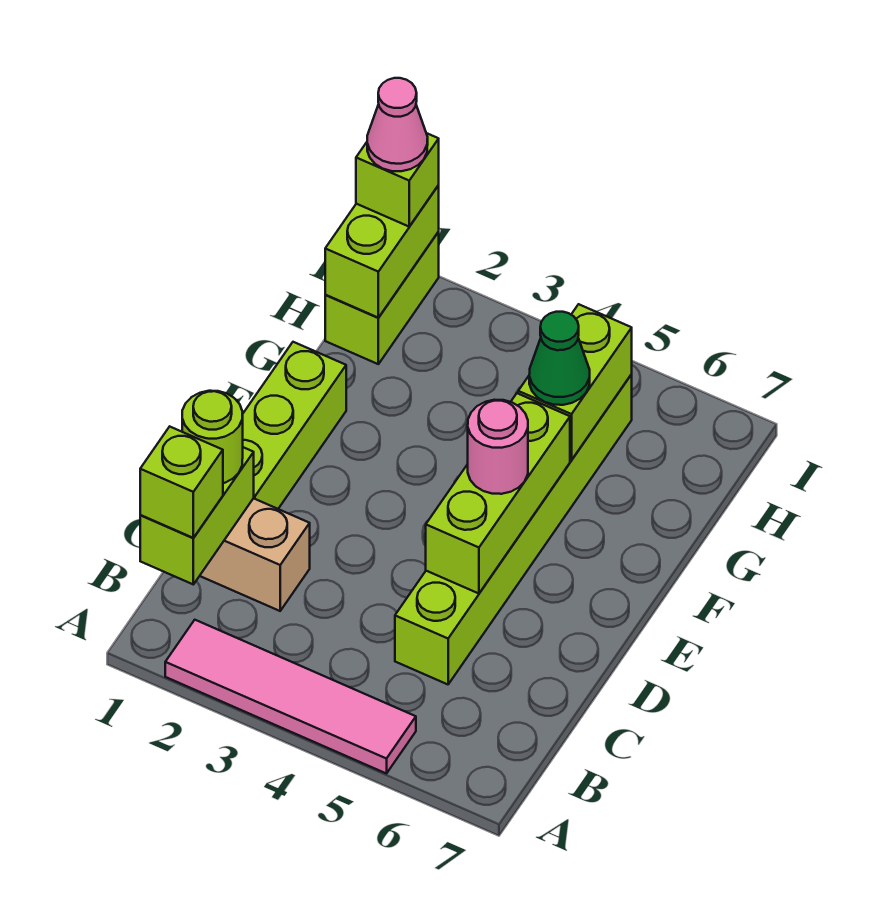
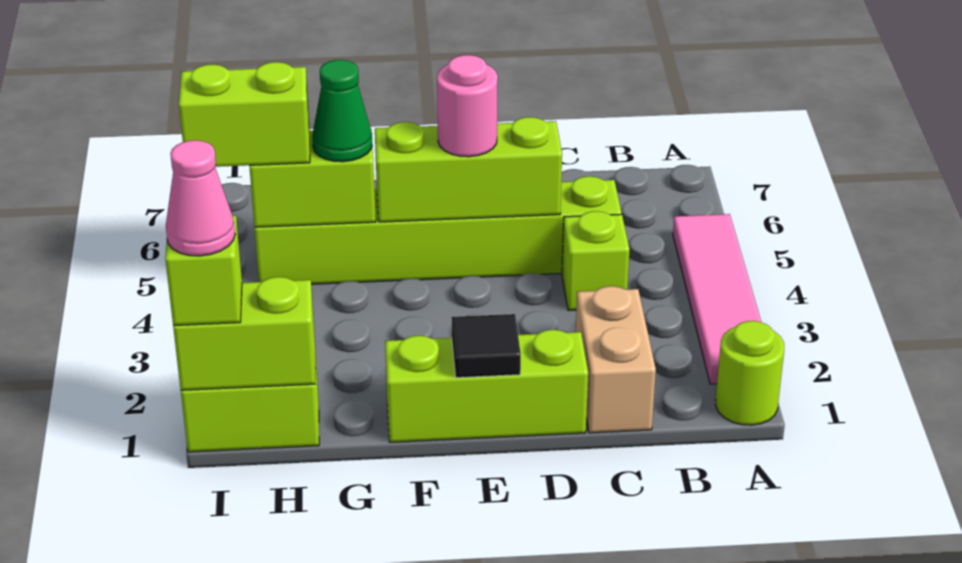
lime 1x2 brick [140,447,254,584] -> lime 1x2 brick moved to [179,62,310,167]
lime 1x1 brick [140,427,223,538] -> lime 1x1 brick moved to [562,211,630,311]
lime 1x1 round brick [182,391,243,483] -> lime 1x1 round brick moved to [715,321,784,425]
none -> black 1x1 tile [451,314,521,378]

